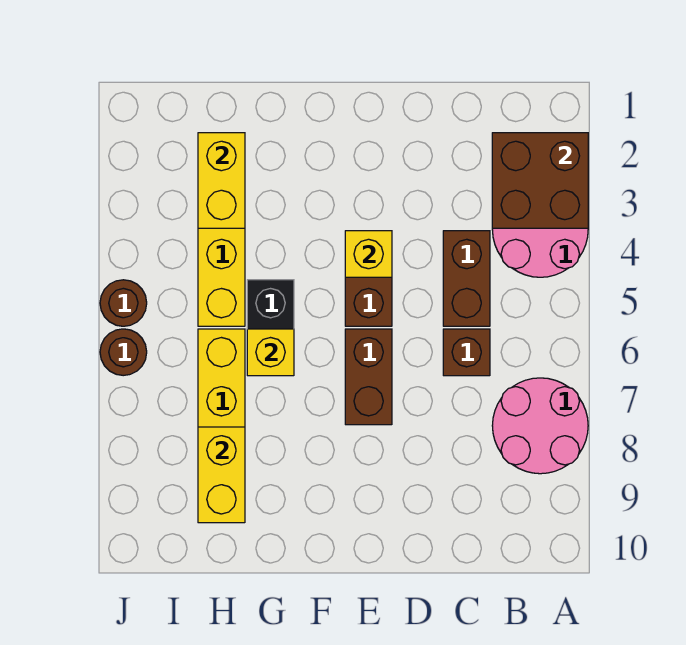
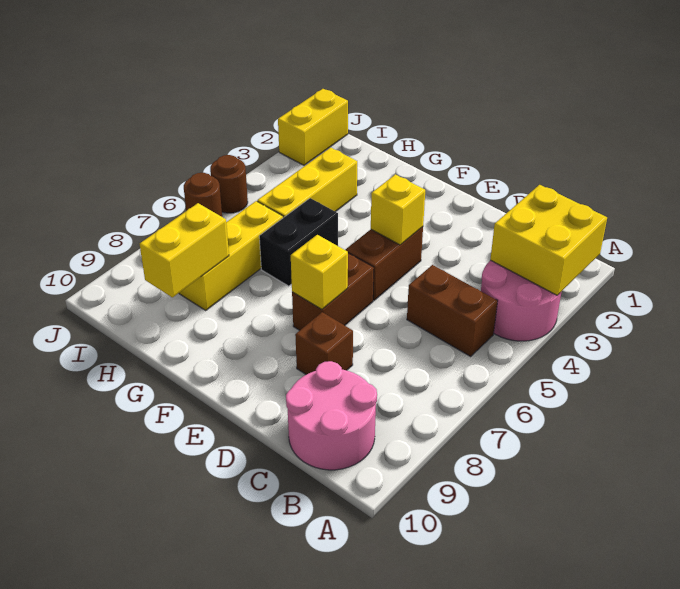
brown 2x2 brick [492,133,588,228] -> yellow 2x2 brick [490,185,607,295]
pink 2x2 round brick [492,378,588,474] -> pink 2x2 round brick moved to [286,361,377,470]
brown 1x2 brick [443,231,490,326] -> brown 1x2 brick turned to [407,265,498,356]
brown 1x1 brick [443,329,490,376] -> brown 1x1 brick moved to [295,312,353,375]
yellow 1x1 brick [247,329,294,376] -> yellow 1x1 brick moved to [291,235,348,309]
yellow 1x2 brick [198,133,245,228] -> yellow 1x2 brick moved to [278,89,348,165]

